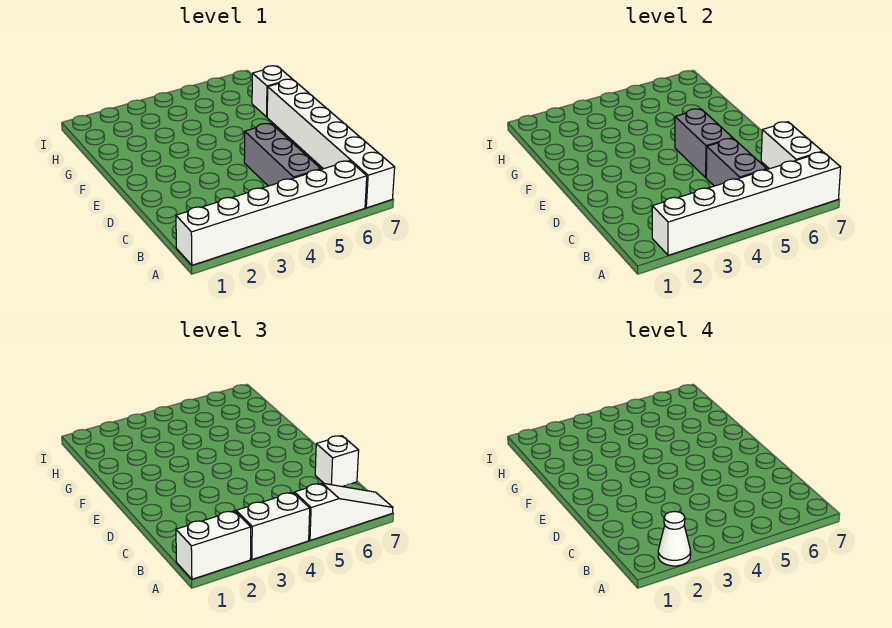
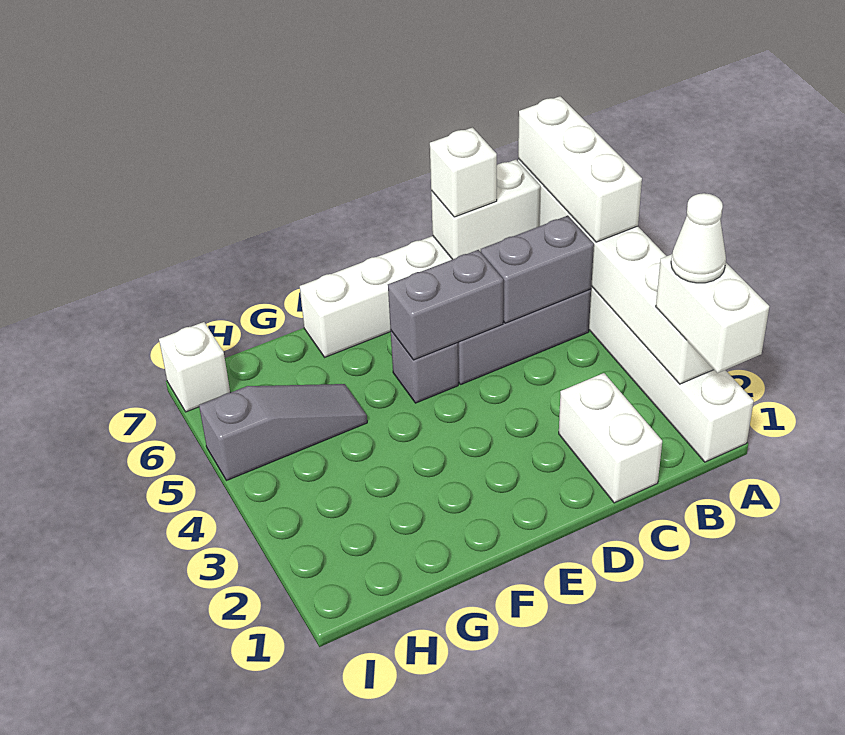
white 1x2 brick [236,493,310,559] -> white 1x2 brick moved to [559,373,662,503]
white 1x3 slope [294,483,393,540] -> white 1x3 brick [518,96,642,242]
none -> grey 1x1 brick [391,331,458,403]
none -> grey 1x3 slope [199,384,367,481]
white 1x1 brick [252,66,292,117] -> white 1x1 brick moved to [159,322,230,412]

